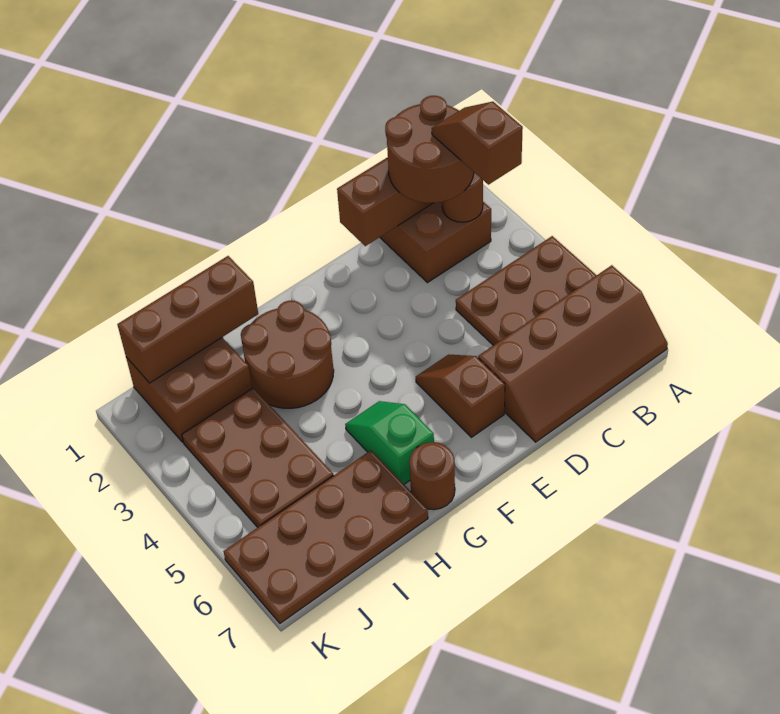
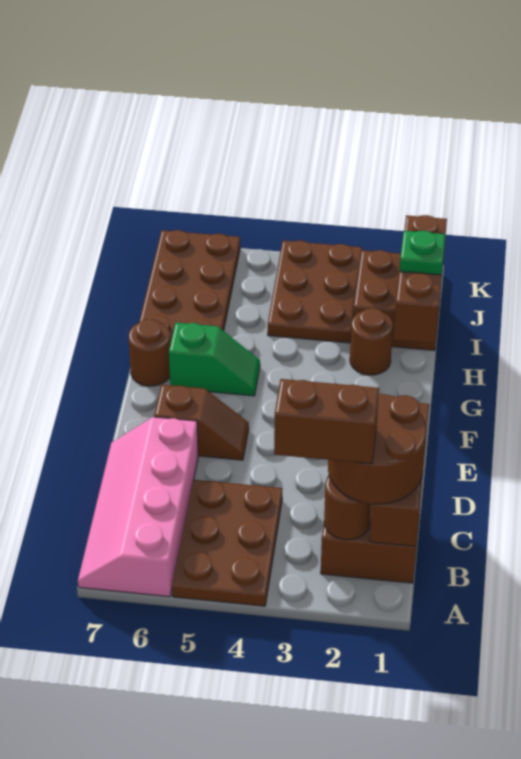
brown 2x4 slope [478,265,668,442] -> pink 2x4 slope [78,417,198,597]
brown 1x2 slope [432,102,523,185] -> brown 1x2 brick [274,379,379,464]
brown 2x2 round brick [241,301,334,408] -> brown 1x1 round brick [350,308,393,375]
none -> green 1x1 plate [400,231,445,275]
brown 2x3 plate [182,388,334,527] -> brown 2x3 plate turned to [268,240,362,343]

